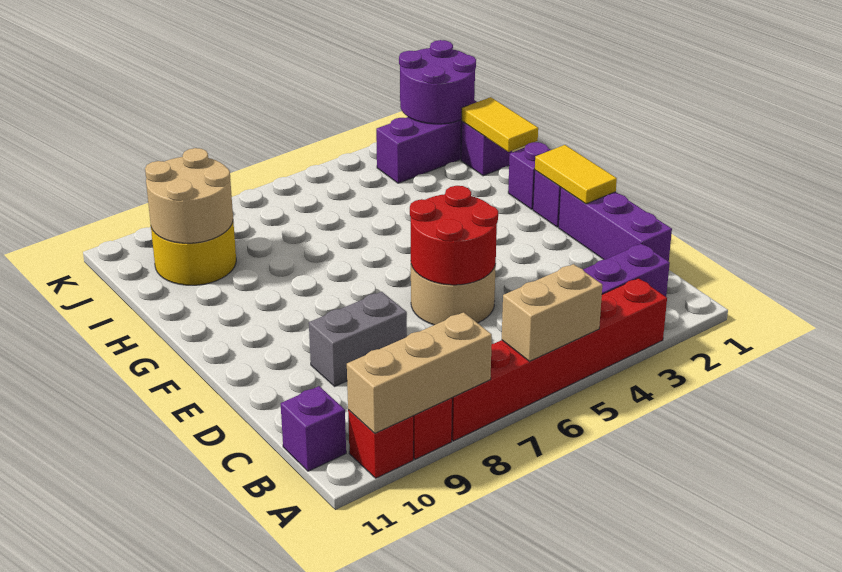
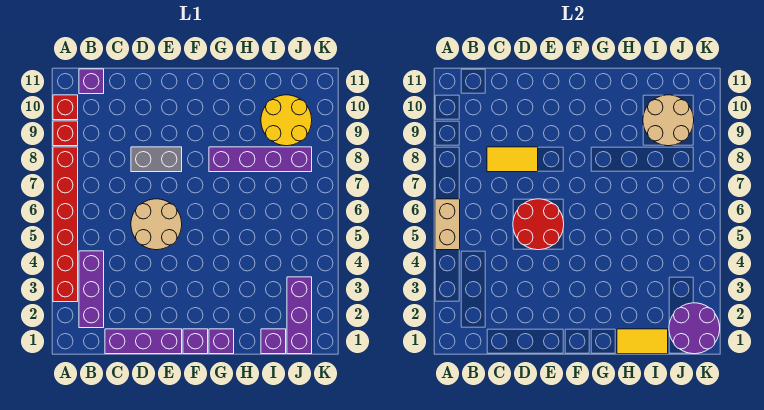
tan 1x3 brick [347,312,492,433] -> none
grey 1x2 brick [309,292,407,386] -> grey 1x2 brick turned to [131,147,182,172]
yellow 1x2 tile [535,145,617,204] -> yellow 1x2 tile moved to [487,147,538,172]
none -> purple 1x4 brick [209,147,312,172]

